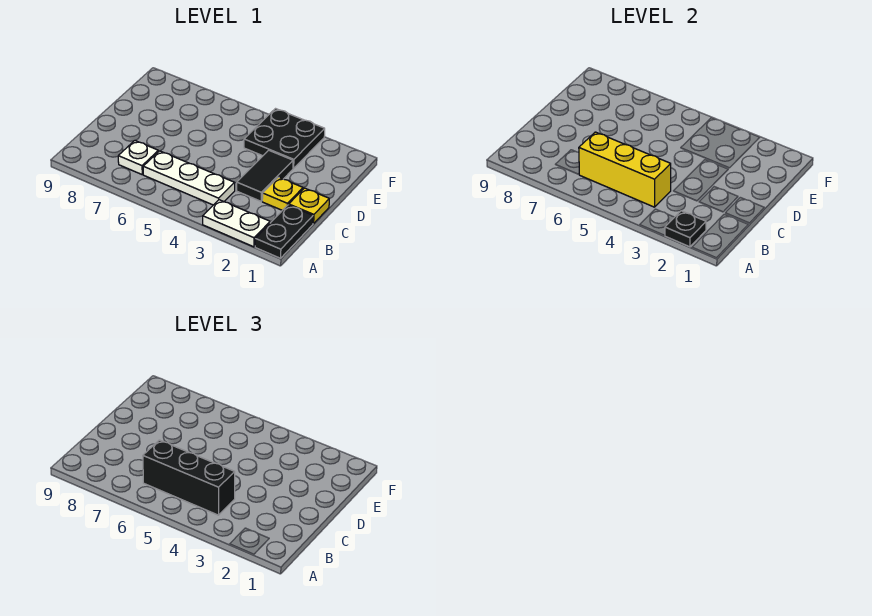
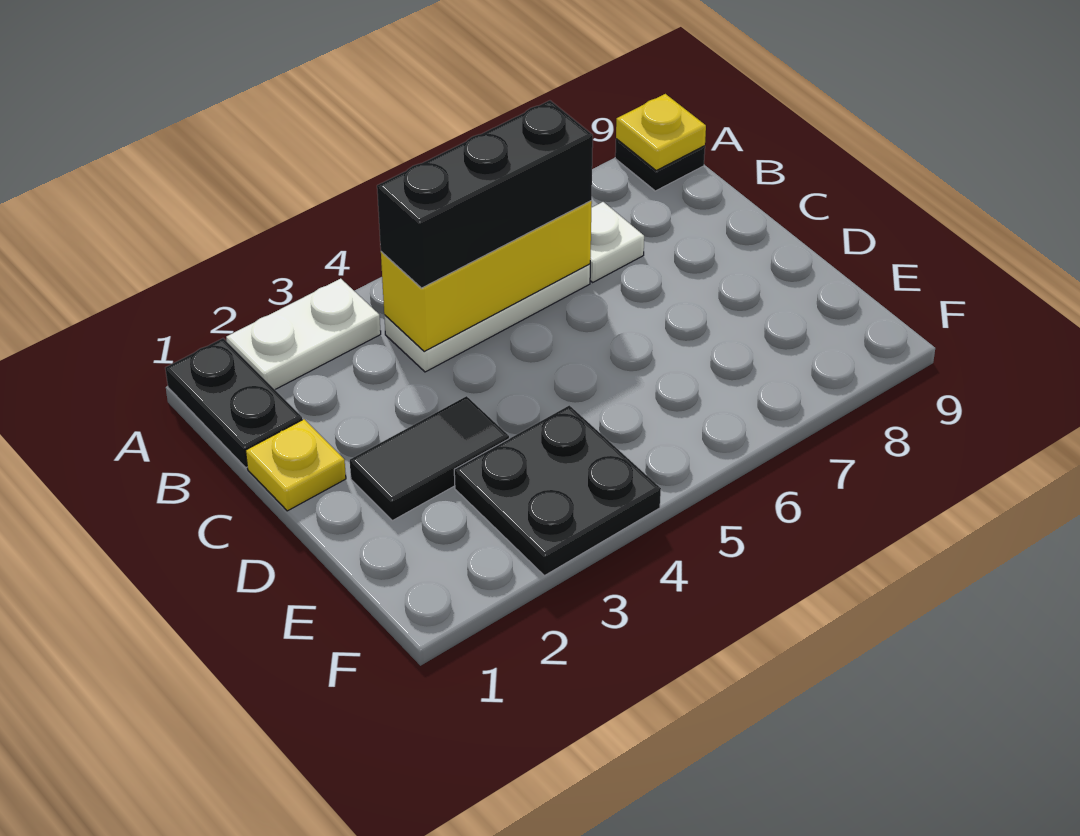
black 1x1 plate [665,211,706,247] -> black 1x1 plate moved to [615,139,705,191]
yellow 1x1 plate [262,177,303,210] -> yellow 1x1 plate moved to [616,94,706,171]
black 1x2 tile [237,150,293,201] -> black 1x2 tile turned to [350,396,509,521]

